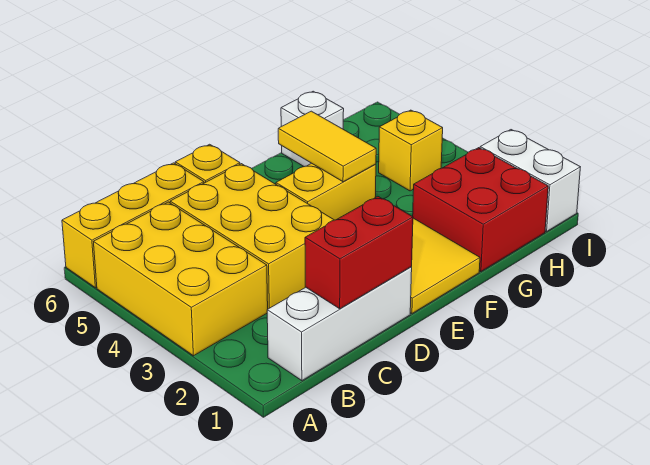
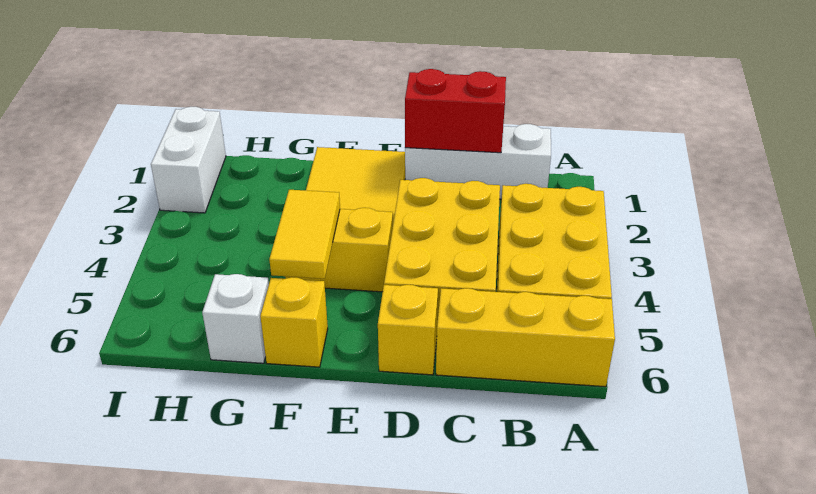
red 2x2 brick [413,148,548,272] -> none
yellow 1x1 brick [379,110,443,191] -> yellow 1x1 brick moved to [260,278,328,367]

